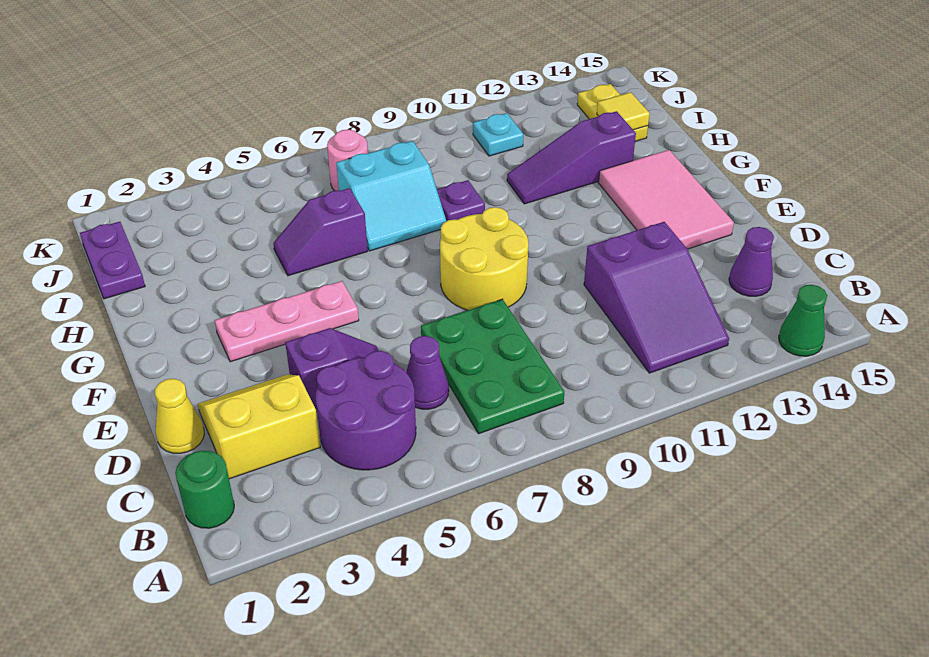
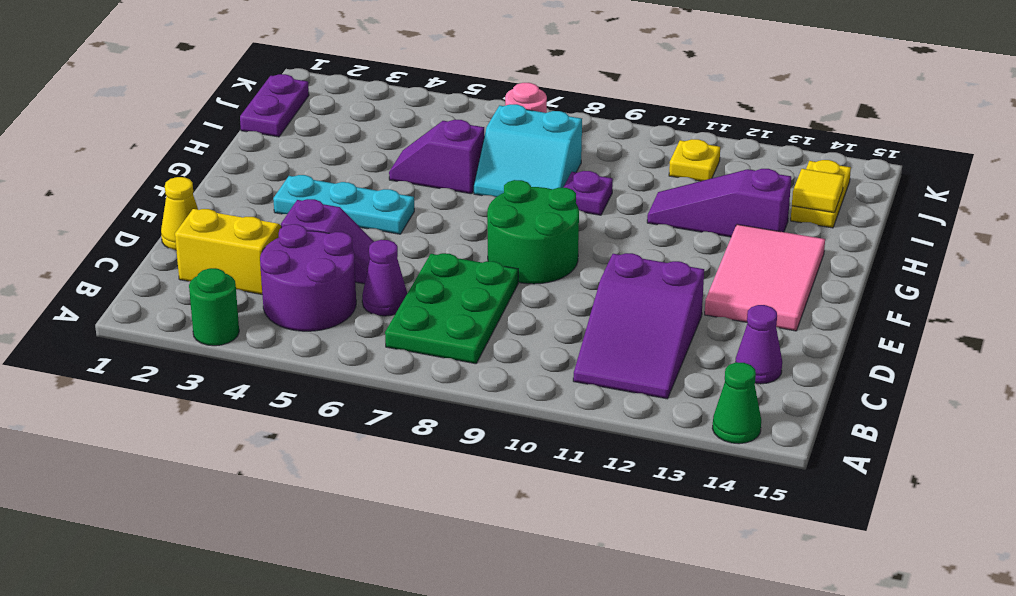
green 1x1 round brick [175,451,234,528] -> green 1x1 round brick moved to [189,268,239,346]
yellow 2x2 round brick [440,207,529,310] -> green 2x2 round brick [487,180,579,284]
pink 1x3 plate [215,281,359,362] -> cyan 1x3 plate [273,175,414,234]
cyan 1x1 plate [473,113,524,156] -> yellow 1x1 plate [669,139,720,181]

